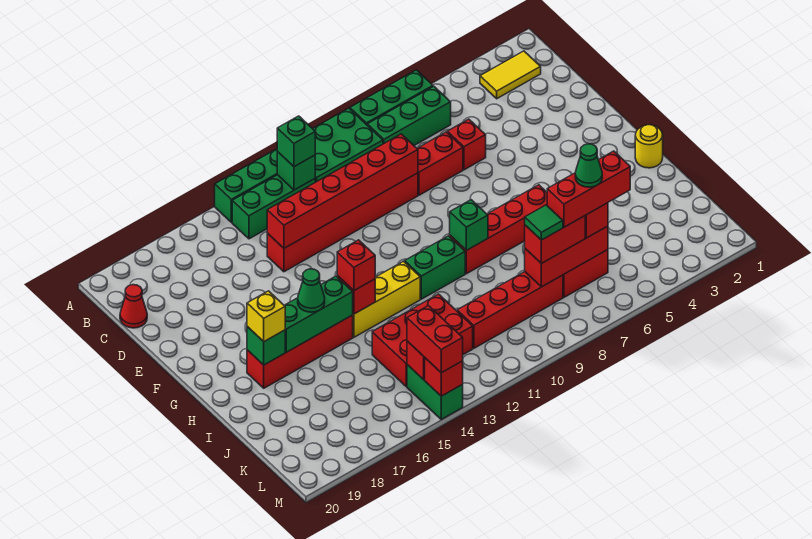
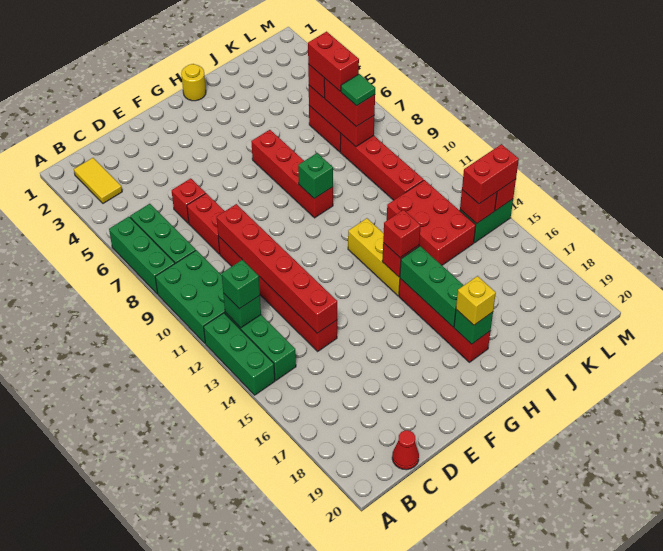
green 1x2 brick [405,236,465,299] -> none
green 1x1 cone [298,269,325,312] -> none
red 1x3 brick [547,151,630,227] -> red 1x2 brick [308,32,359,91]
green 1x1 cone [575,144,602,187] -> none

